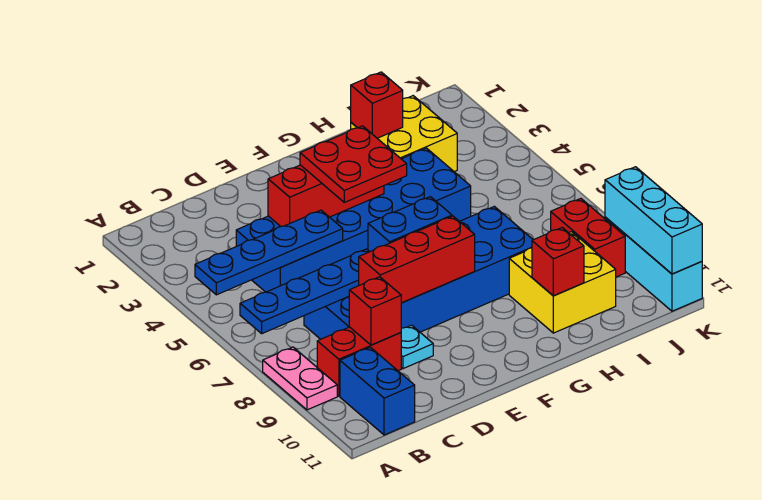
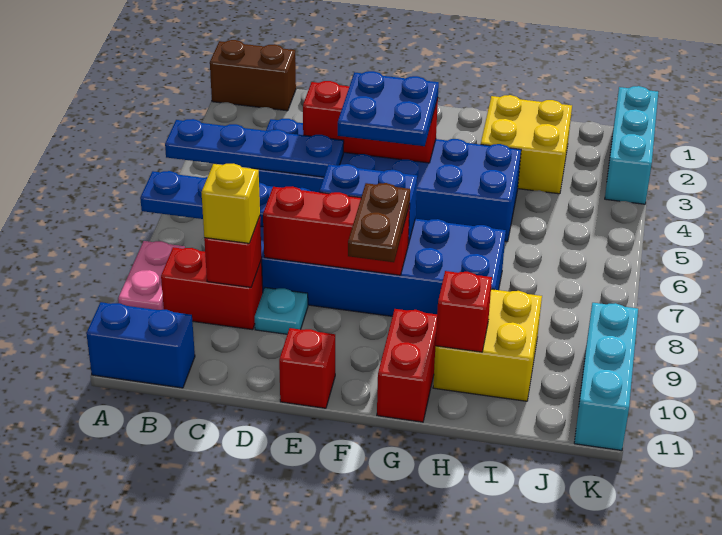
none -> brown 1x2 brick [210,40,296,111]
blue 1x2 brick [340,347,415,435] -> blue 1x2 brick turned to [86,302,195,388]
none -> yellow 1x1 brick [201,164,260,243]
red 2x2 plate [300,126,407,202] -> blue 2x2 plate [338,71,439,146]
none -> brown 1x2 plate [348,183,410,262]
red 1x1 brick [351,72,403,138] -> red 1x1 brick moved to [279,328,335,408]
red 1x2 brick [551,199,625,277] -> red 1x2 brick moved to [377,309,437,422]
cyan 1x3 brick [605,167,702,274] -> cyan 1x3 brick moved to [605,86,658,204]

